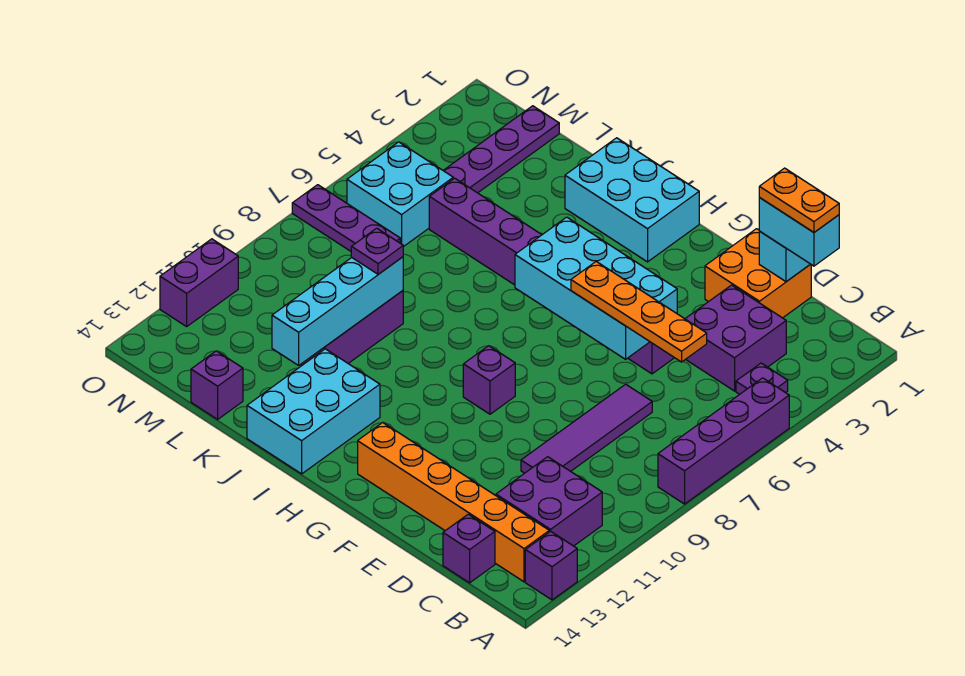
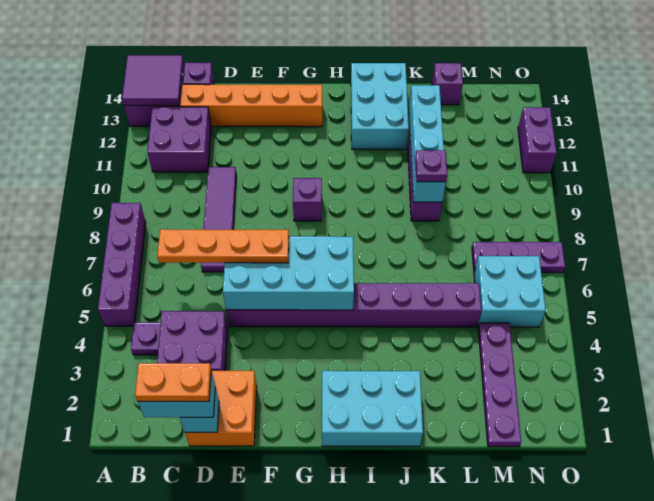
none -> purple 2x2 tile [122,55,183,106]

